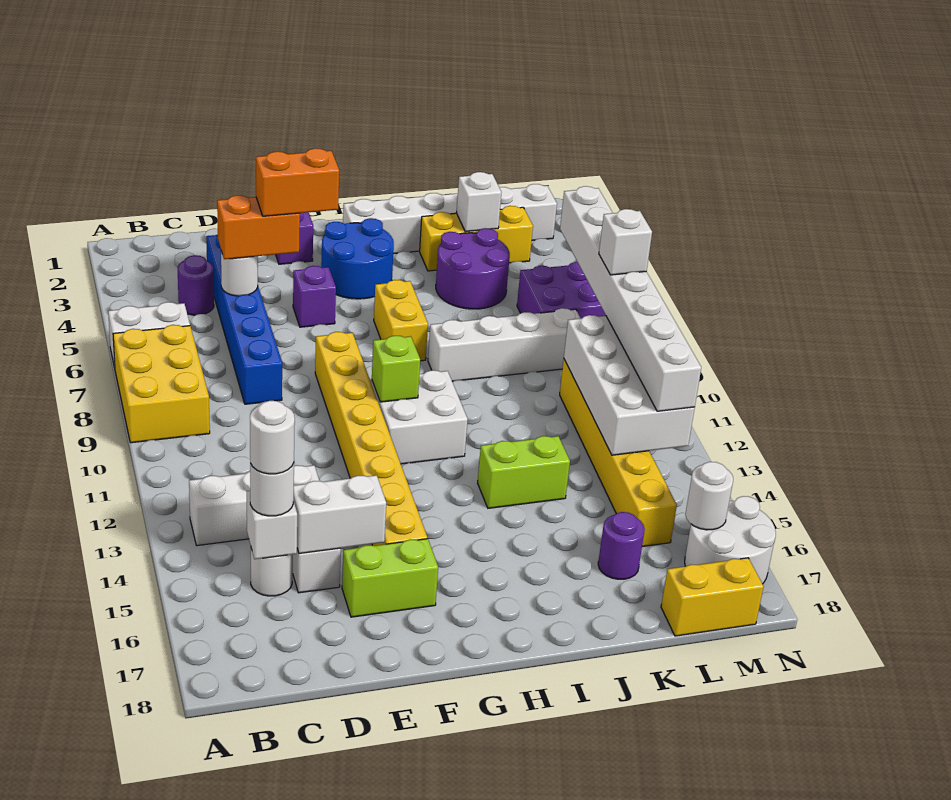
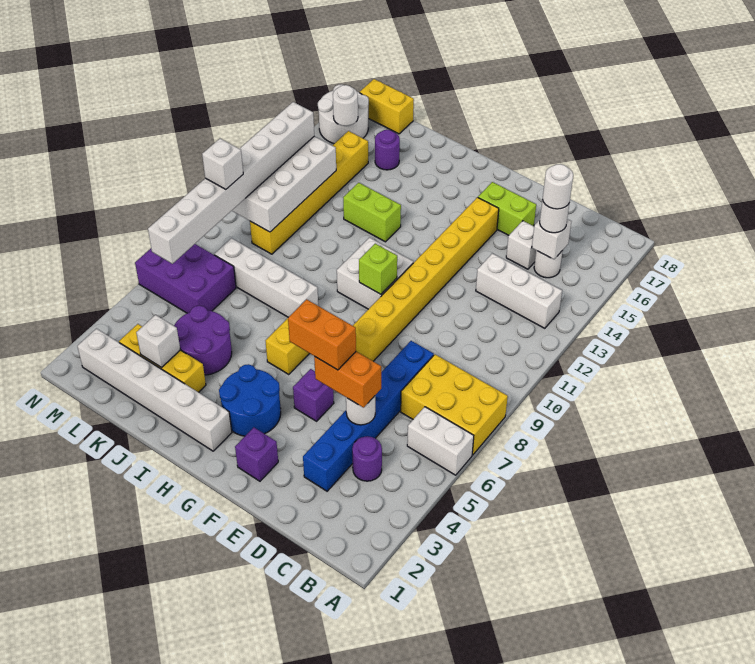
yellow 2x3 brick [113,325,210,443] -> yellow 2x3 brick turned to [401,354,508,455]
white 1x2 brick [293,475,386,554] -> none

